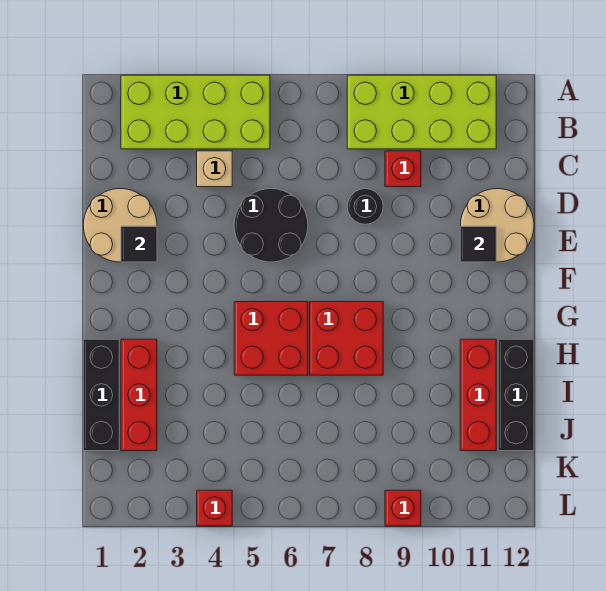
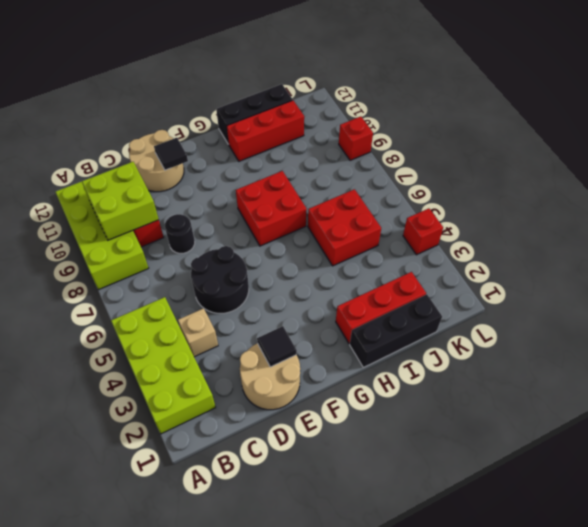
none -> lime 2x2 brick [82,162,159,240]
red 2x2 brick [234,302,308,375] -> red 2x2 brick moved to [308,189,381,266]

